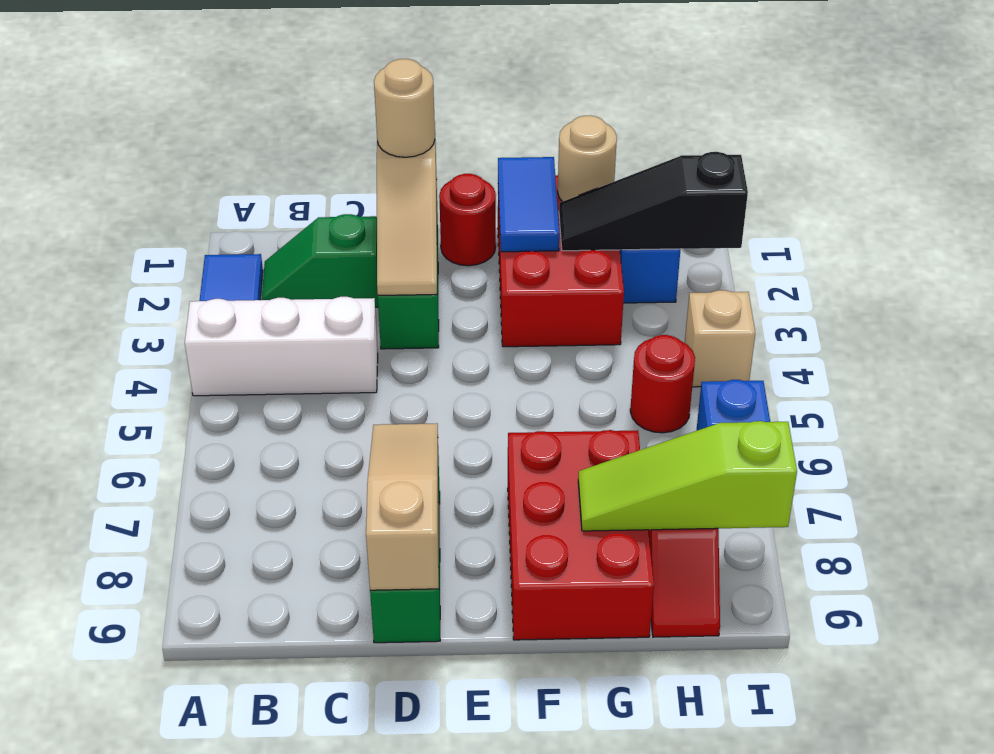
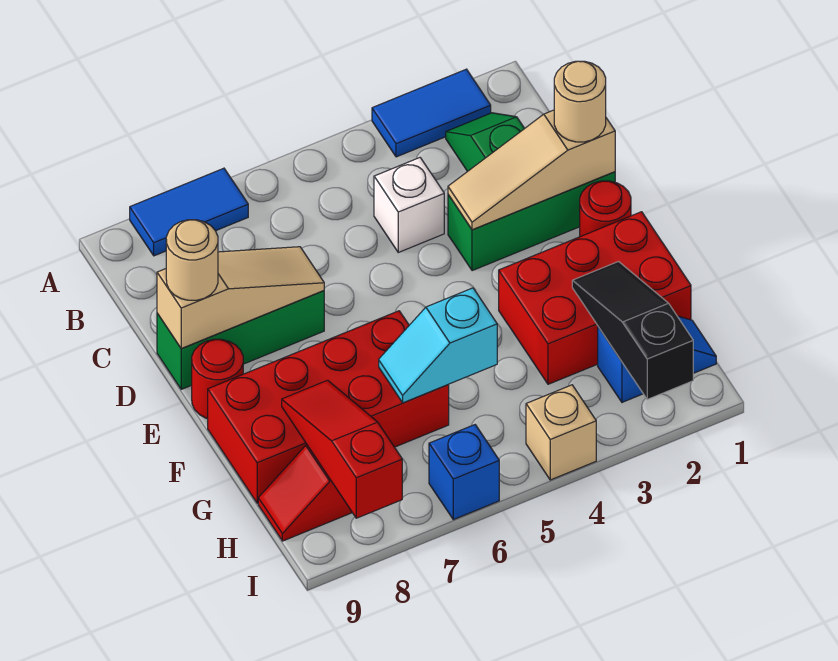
white 1x3 brick [185,297,378,396] -> white 1x1 brick [374,158,444,252]
blue 1x2 tile [498,157,559,252] -> blue 1x2 tile moved to [130,168,248,256]
red 2x3 brick [508,430,654,640] -> red 2x4 brick [208,311,449,503]
tan 1x1 round brick [558,115,617,202] -> tan 1x1 round brick moved to [166,220,218,300]
none -> cyan 1x2 slope [379,288,497,403]
lime 1x3 slope [578,421,797,531] -> red 1x3 slope [282,380,402,518]
red 1x1 round brick [630,335,695,433] -> red 1x1 round brick moved to [192,339,243,419]

